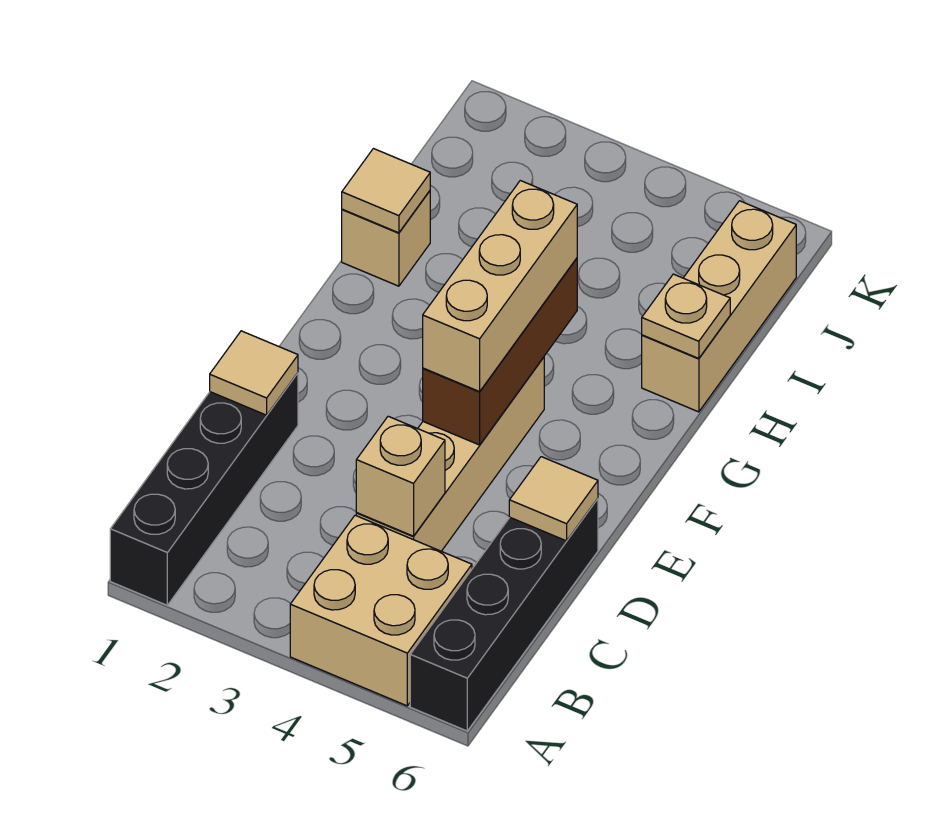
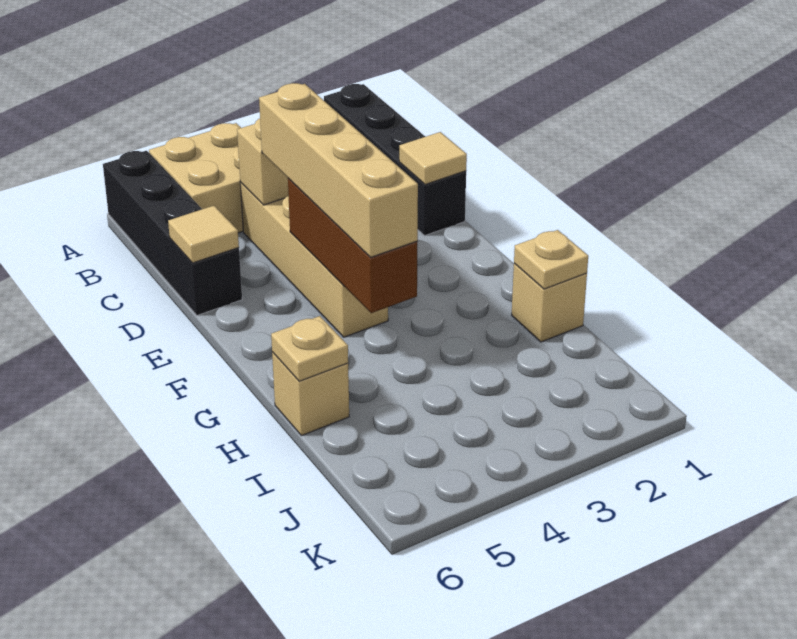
tan 1x3 brick [423,181,577,392] -> tan 1x4 brick [259,83,418,258]
tan 1x1 tile [342,149,430,233] -> tan 1x1 plate [514,230,588,289]
tan 1x3 brick [642,201,796,412] -> tan 1x1 brick [272,352,349,436]

